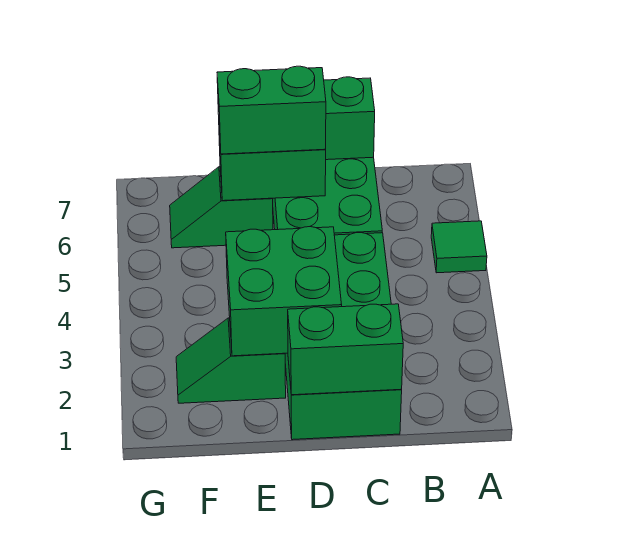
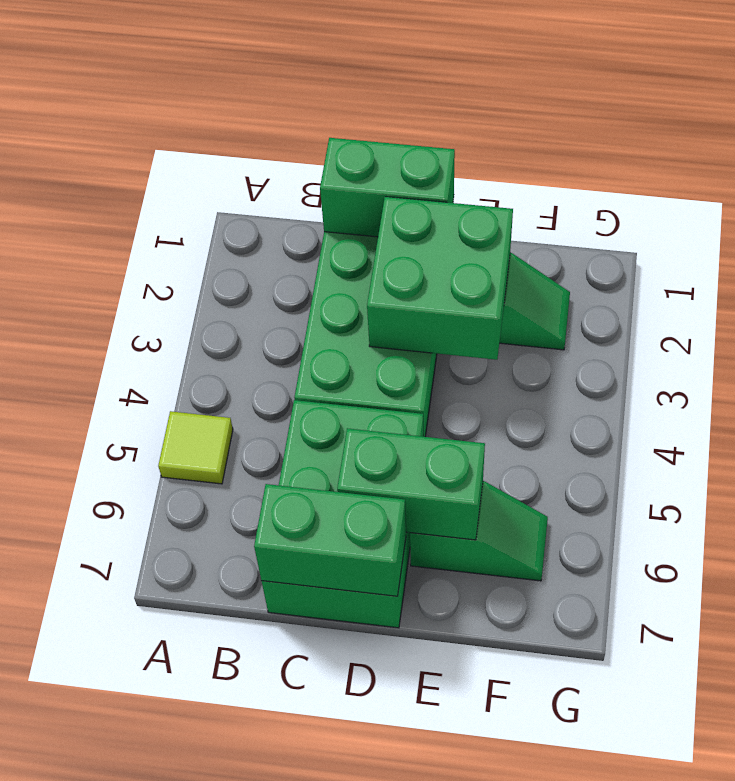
green 1x1 tile [431,221,487,273] -> lime 1x1 tile [158,411,233,484]
green 1x2 brick [217,66,326,154] -> none

